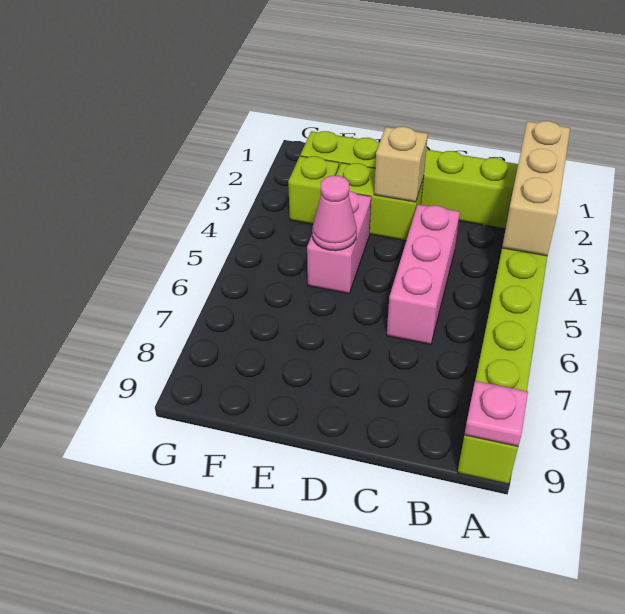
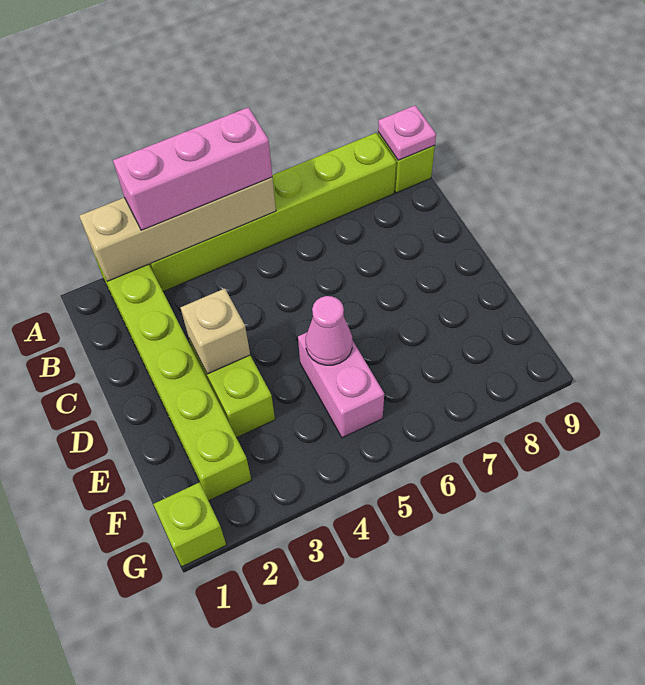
tan 1x3 brick [502,121,570,256] -> tan 1x4 brick [79,177,276,281]
pink 1x3 brick [387,204,460,345] -> pink 1x3 brick moved to [113,107,272,230]
pink 1x2 brick [307,191,371,294] -> pink 1x2 brick turned to [298,333,384,438]
lime 1x1 brick [288,156,339,224] -> lime 1x1 brick moved to [153,482,226,567]

